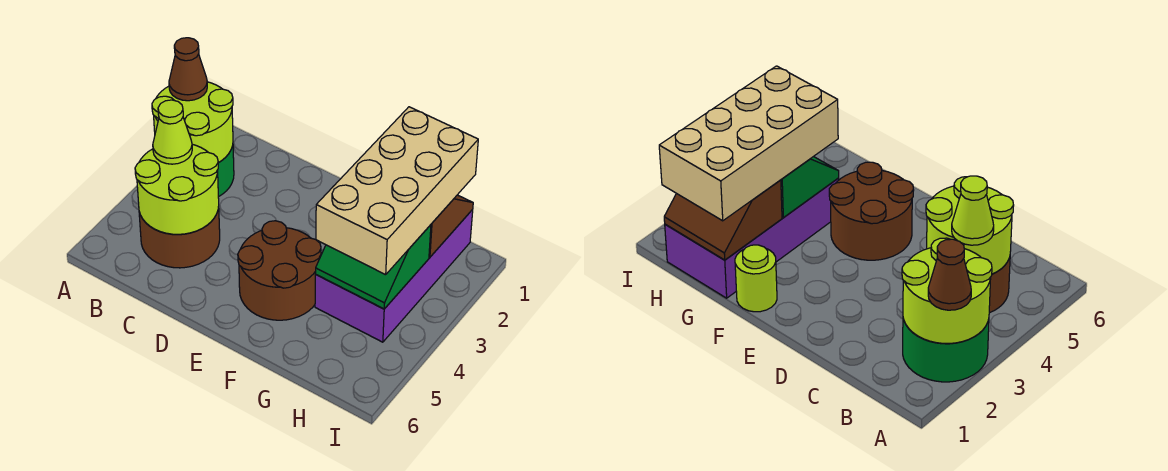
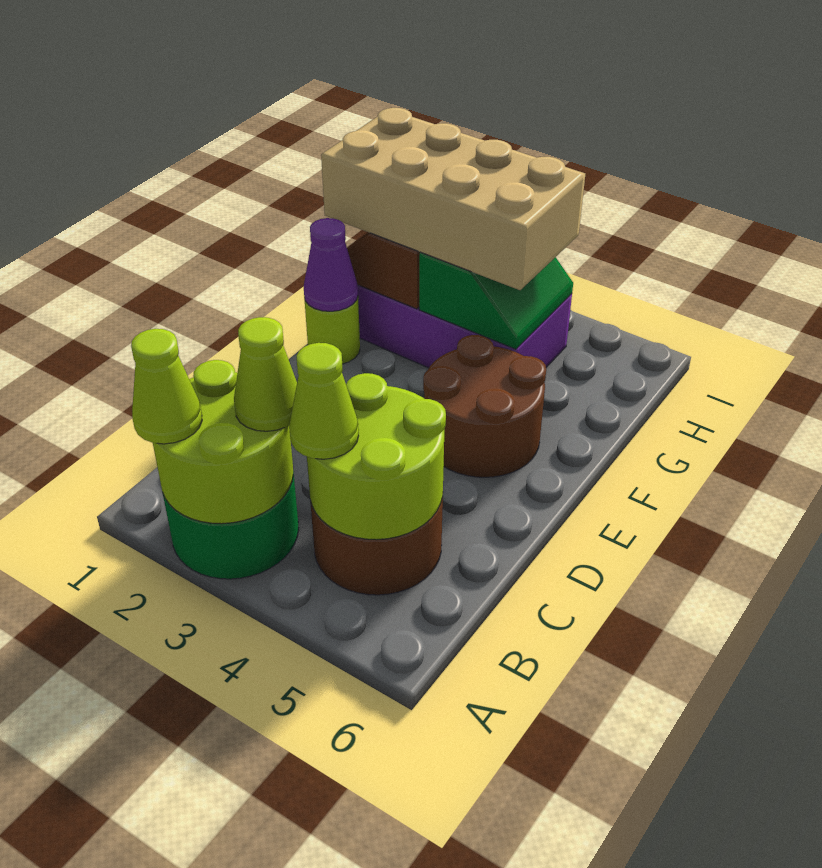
brown 1x1 cone [169,38,207,101] -> lime 1x1 cone [131,329,202,444]
none -> lime 1x1 cone [234,317,297,431]
none -> purple 1x1 cone [304,218,358,311]

